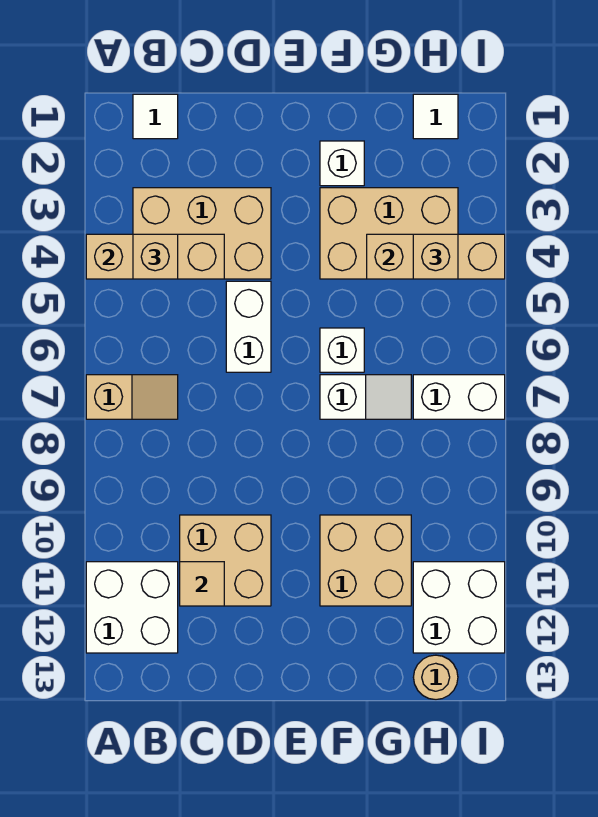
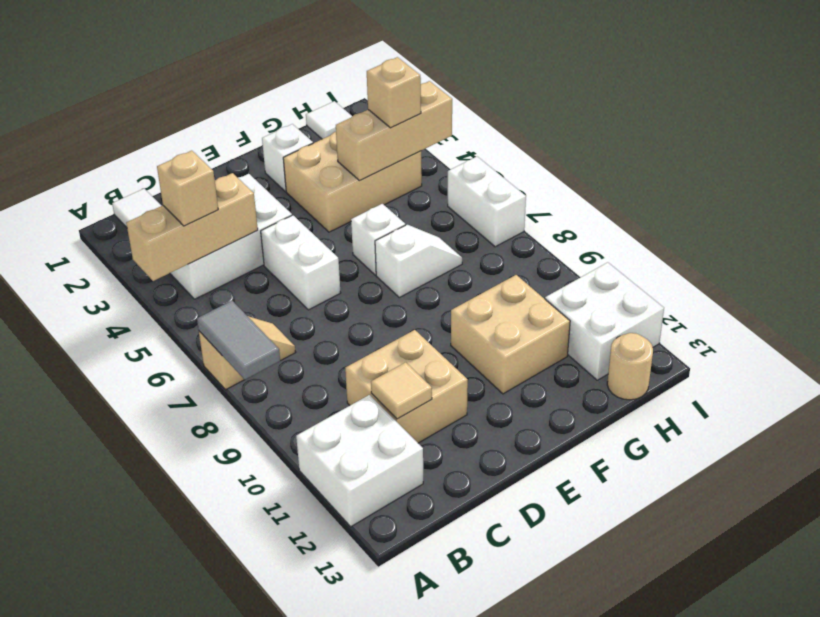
none -> grey 1x2 tile [197,301,280,380]
tan 2x3 brick [133,188,271,279] -> white 2x3 brick [170,174,292,299]
white 1x2 brick [413,375,505,419] -> white 1x2 brick turned to [448,157,526,247]

